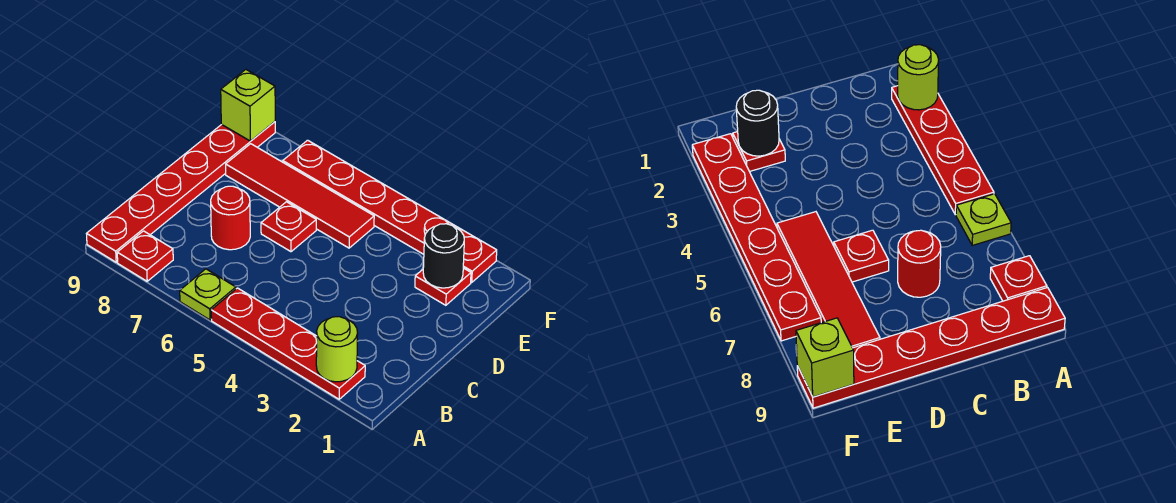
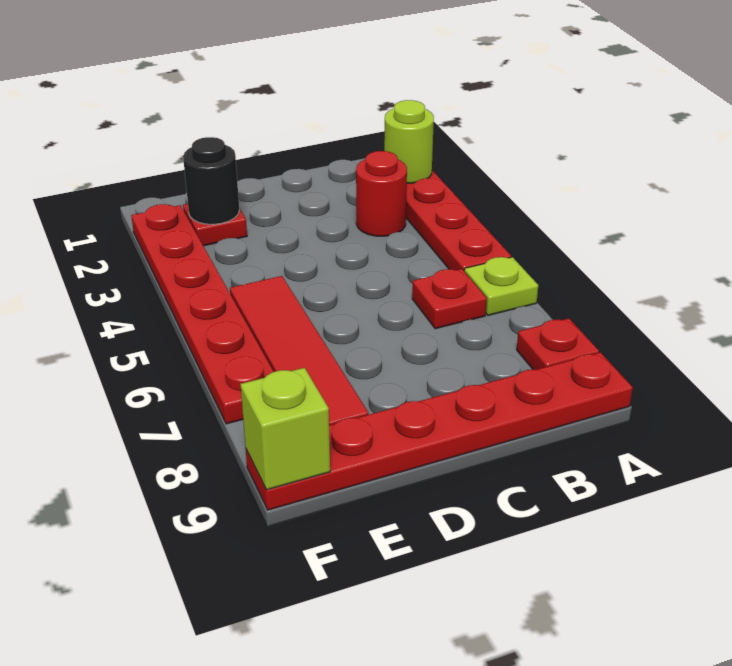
red 1x1 round brick [211,186,250,250] -> red 1x1 round brick moved to [356,151,407,236]
red 1x1 plate [261,202,316,252] -> red 1x1 plate moved to [412,269,487,329]

